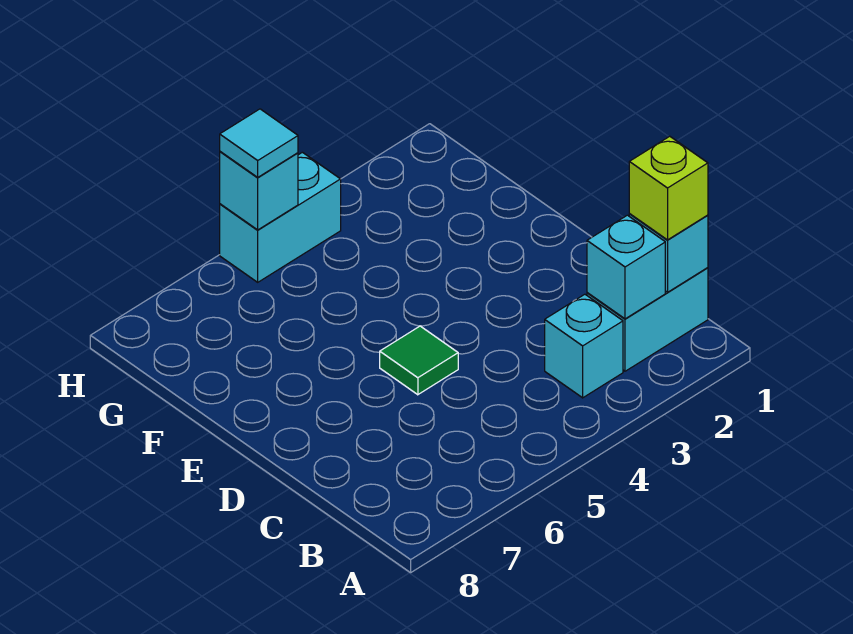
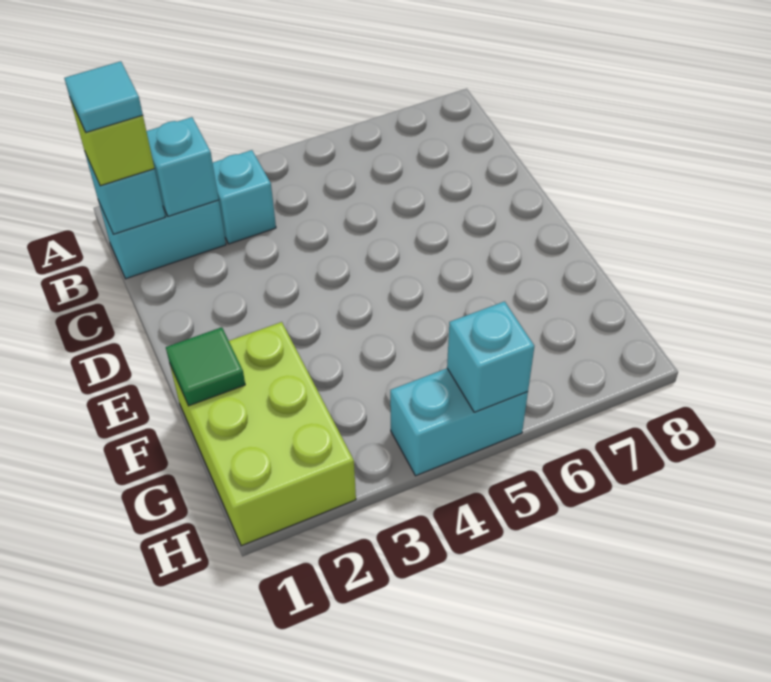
green 1x1 tile [380,326,458,395] -> green 1x1 tile moved to [166,327,245,406]
none -> lime 2x3 brick [170,322,356,546]
cyan 1x1 tile [220,109,298,177] -> cyan 1x1 tile moved to [64,61,143,132]

